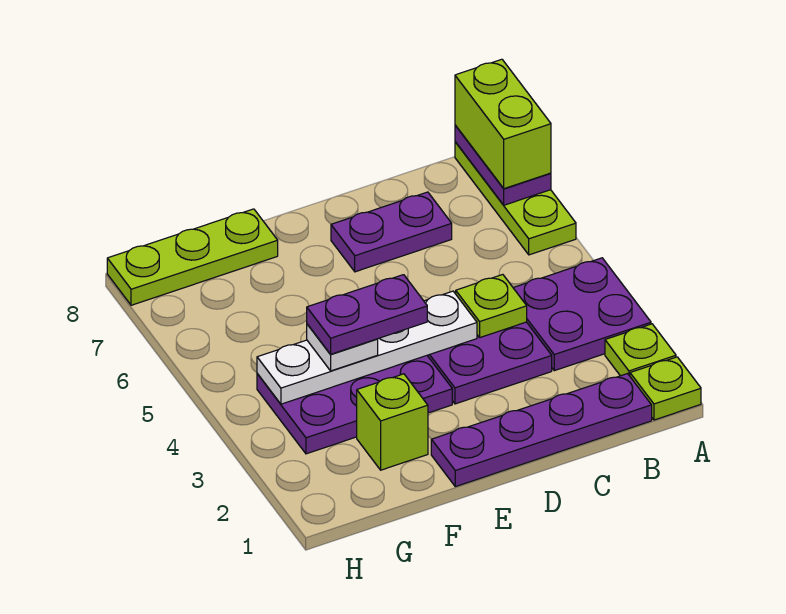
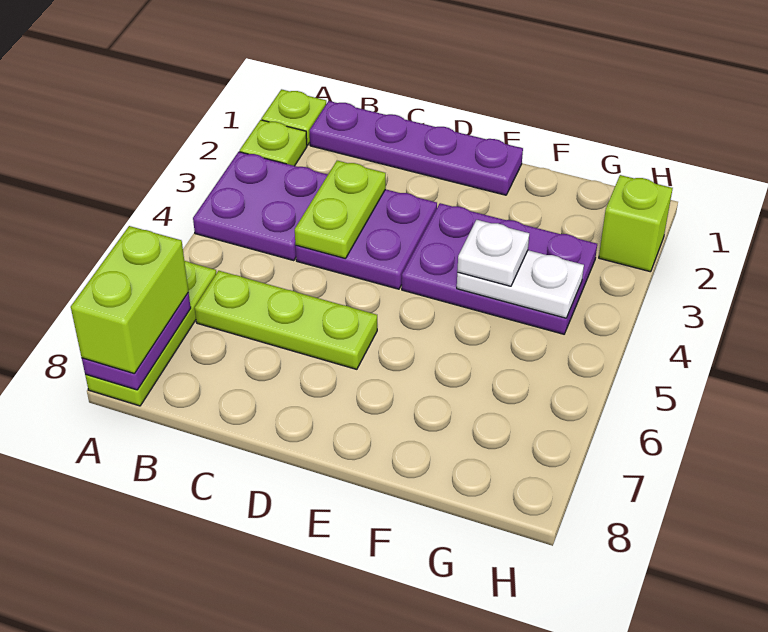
lime 1x1 plate [456,275,527,337] -> lime 1x2 plate [295,161,386,259]
purple 1x2 plate [331,192,452,272] -> none
white 1x4 plate [257,291,477,404] -> white 1x2 plate [457,250,584,318]
purple 1x2 plate [307,275,427,354] -> none
lime 1x1 brick [357,374,428,470] -> lime 1x1 brick moved to [599,175,673,272]
lime 1x3 plate [107,209,278,305] -> lime 1x3 plate moved to [195,271,377,369]

